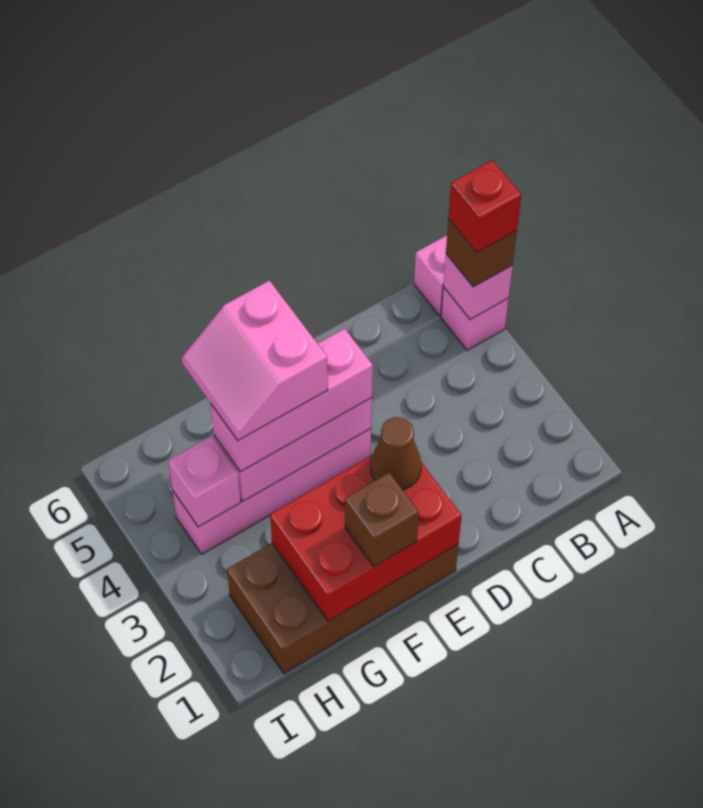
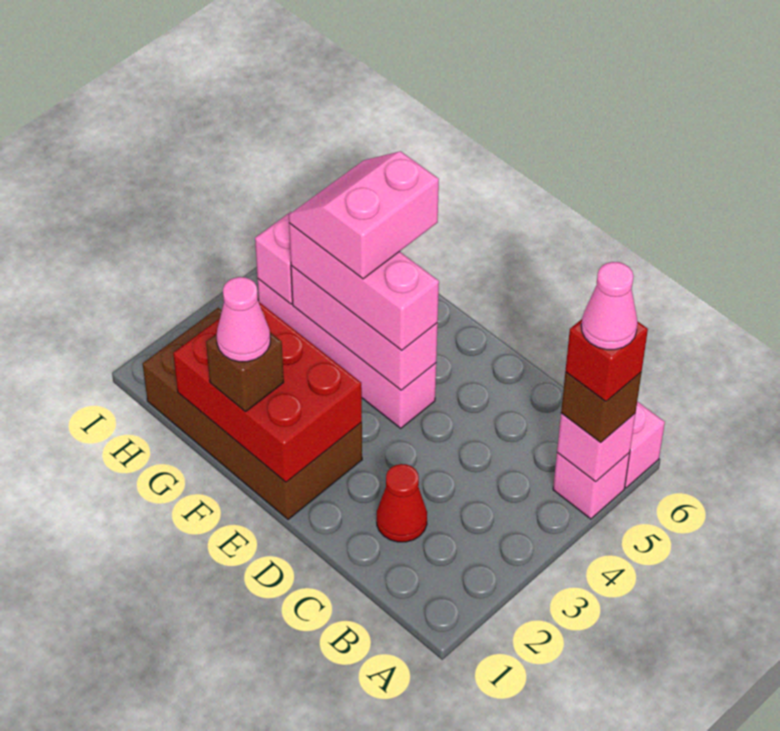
none -> pink 1x1 cone [581,262,638,350]
none -> red 1x1 cone [377,464,427,542]
brown 1x1 cone [370,417,422,490] -> none
none -> pink 1x1 cone [217,277,270,362]

